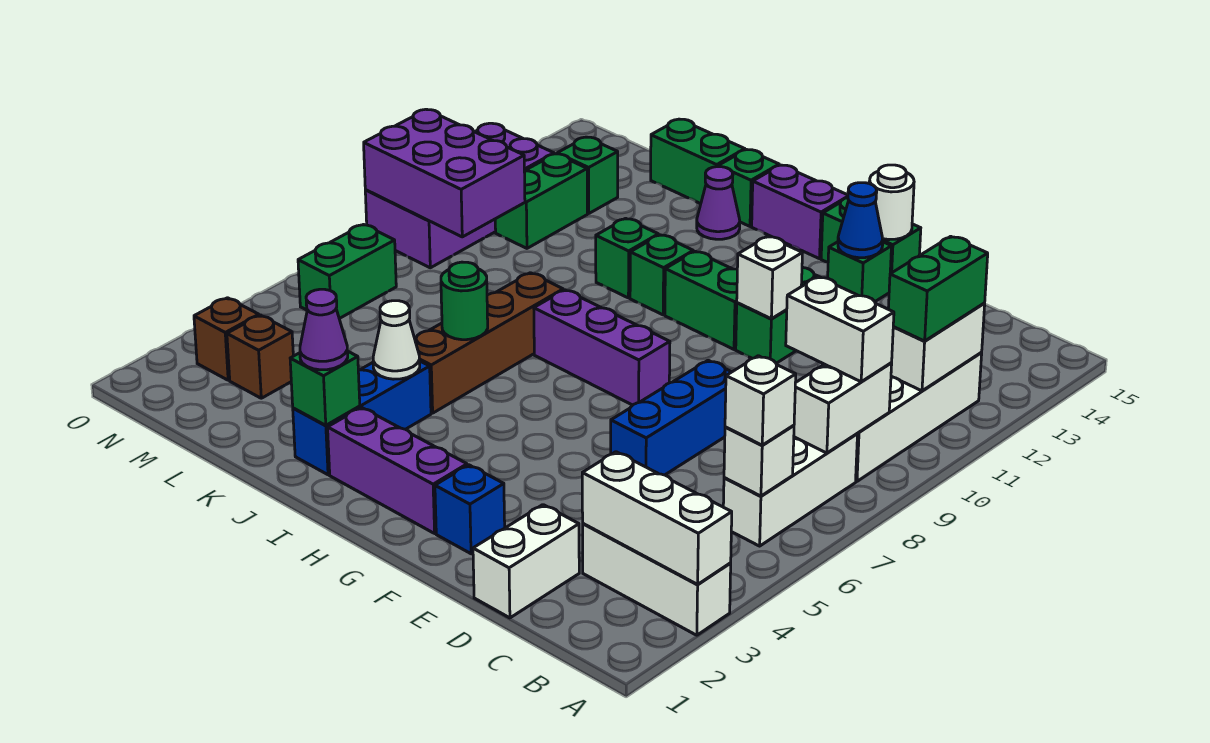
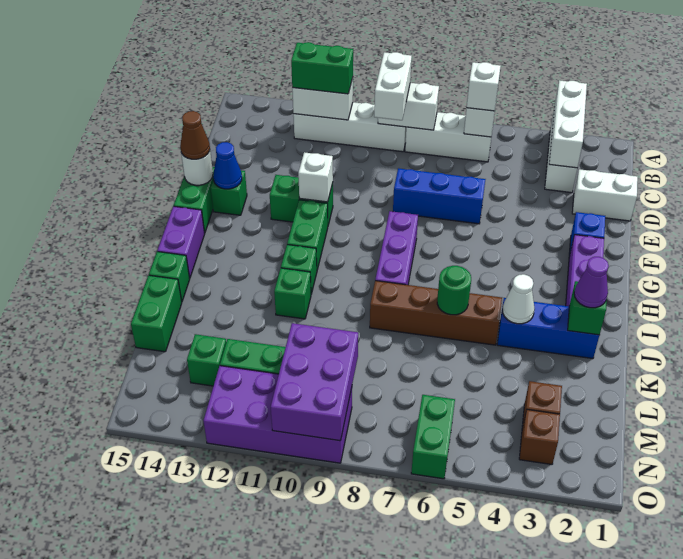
none -> brown 1x1 cone [180,111,210,159]
purple 1x1 cone [697,167,740,239] -> none
green 1x2 brick [298,225,396,319] -> green 1x2 brick turned to [411,395,455,479]

